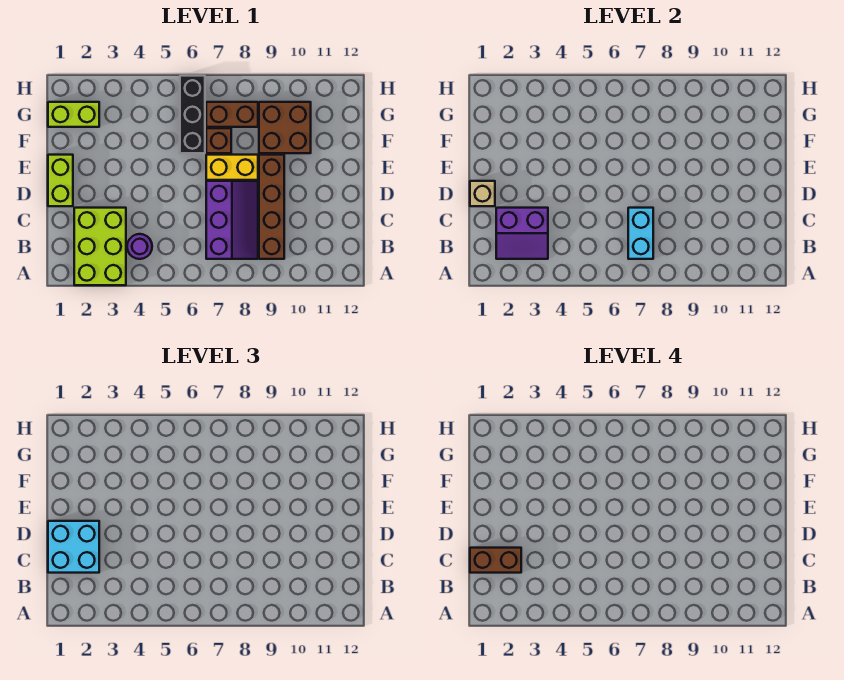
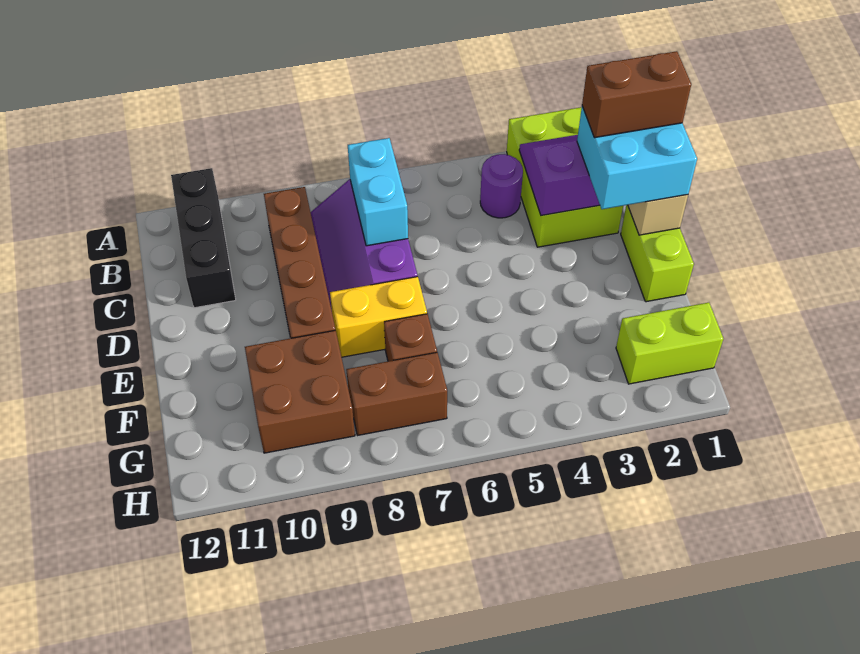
black 1x3 brick [180,76,205,153] -> black 1x3 brick moved to [171,168,236,308]

